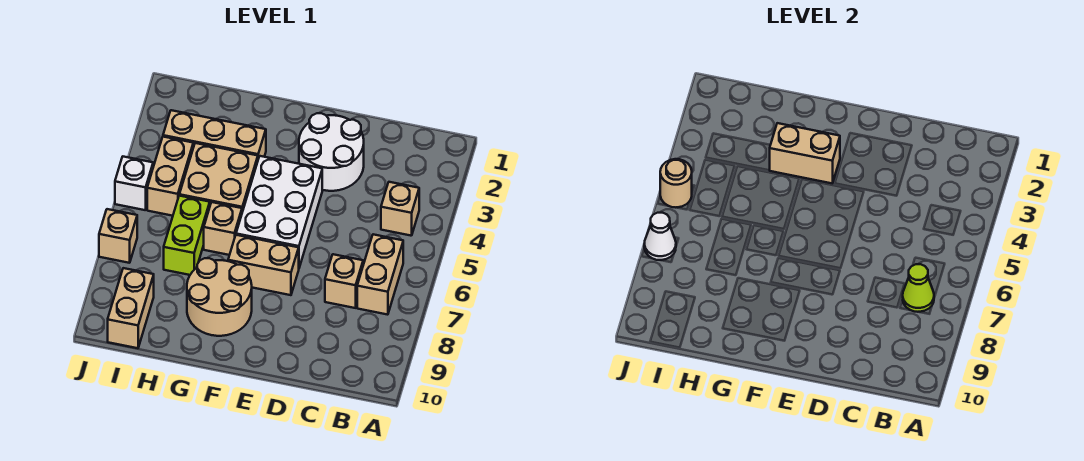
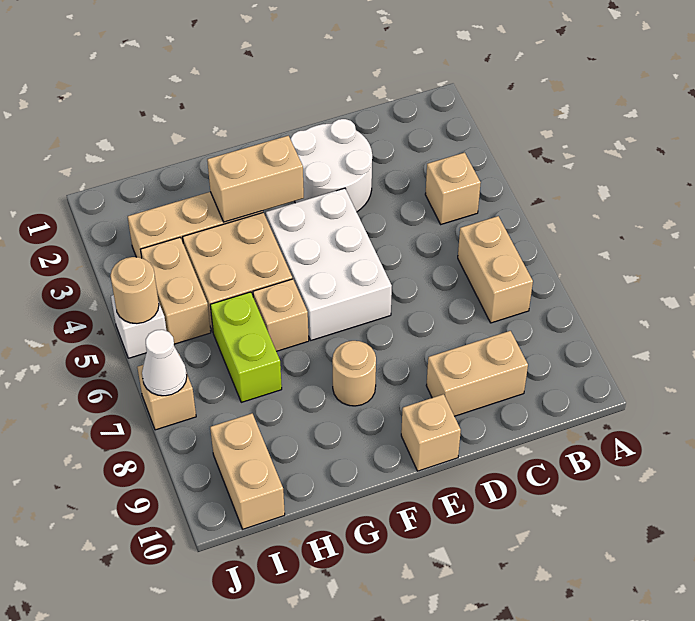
lime 1x1 cone [903,264,934,312] -> none
tan 1x1 brick [325,254,363,308] -> tan 1x1 brick moved to [401,394,461,471]
tan 1x2 brick [228,235,299,295] -> tan 1x2 brick moved to [426,331,528,416]
tan 2x2 round brick [187,258,252,336] -> tan 1x1 round brick [332,341,376,406]

